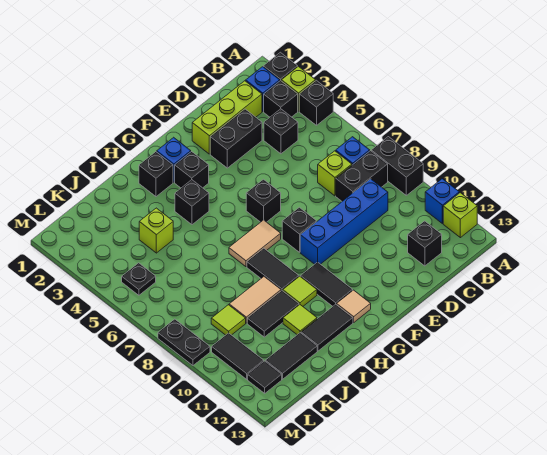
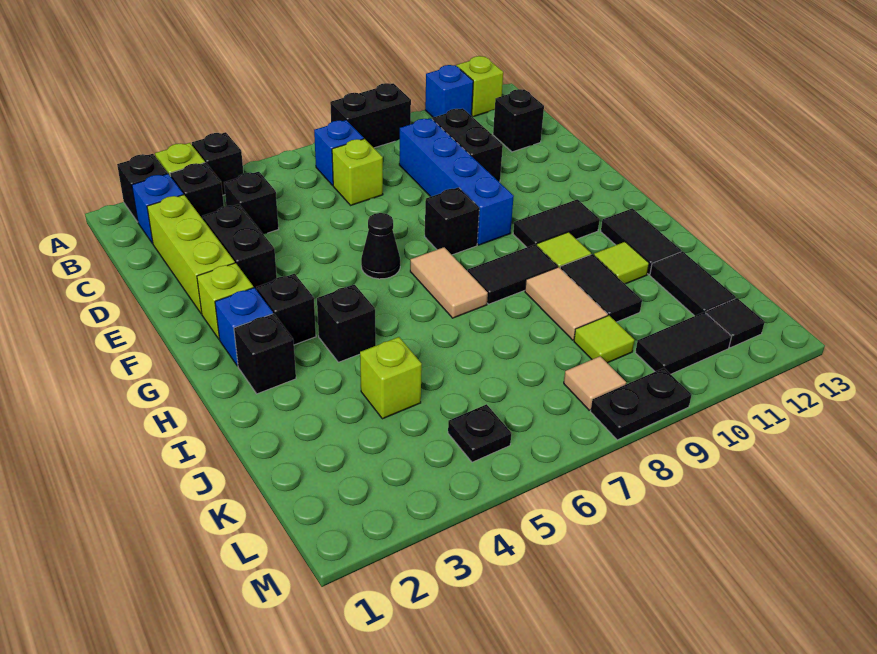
black 1x2 brick [336,151,388,201] -> black 1x2 brick moved to [432,108,503,182]
none -> lime 1x1 brick [197,263,254,339]
black 1x1 brick [246,179,281,222] -> black 1x1 cone [361,213,400,279]
tan 1x1 tile [337,290,371,322] -> tan 1x1 tile moved to [564,356,626,410]

